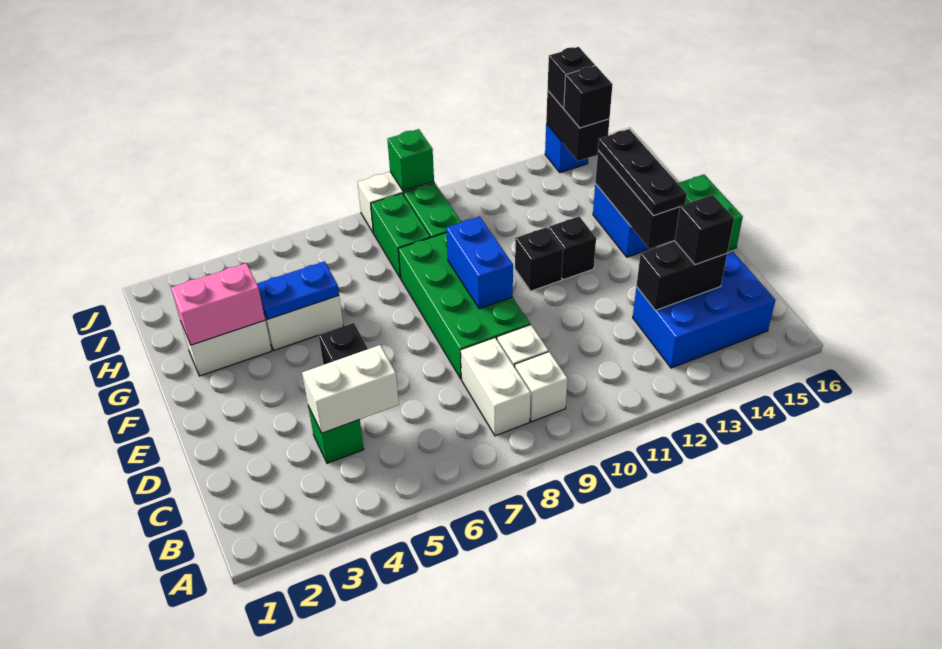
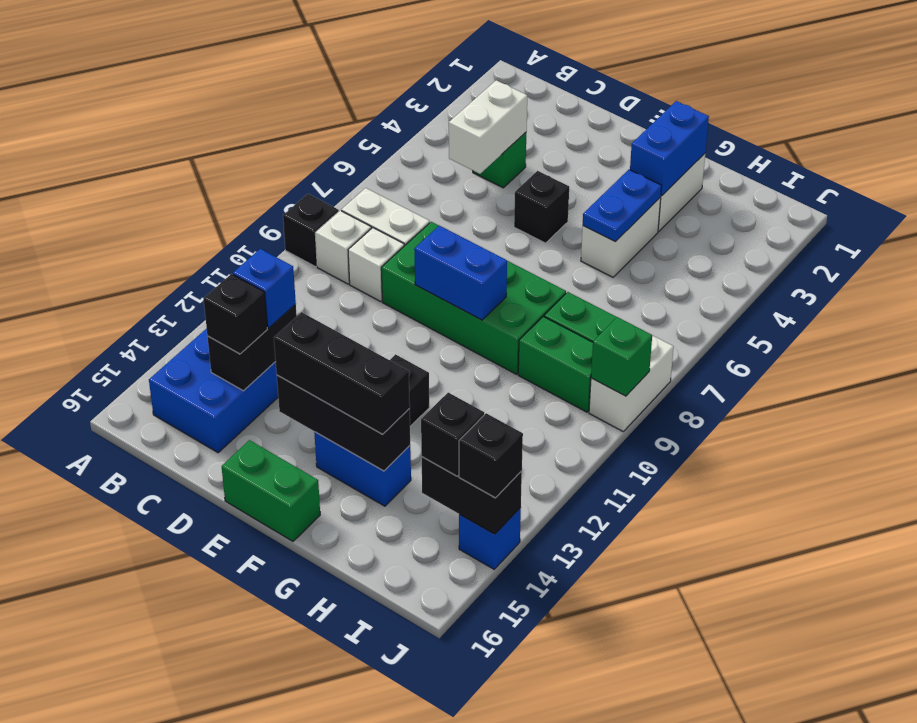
none -> blue 1x1 brick [233,249,296,328]
black 1x3 plate [598,129,687,216] -> black 1x3 brick [274,312,410,434]
black 1x1 brick [515,227,563,291] -> black 1x1 brick moved to [283,194,339,267]
pink 1x2 brick [171,263,265,345] -> blue 1x2 brick [630,101,709,196]

